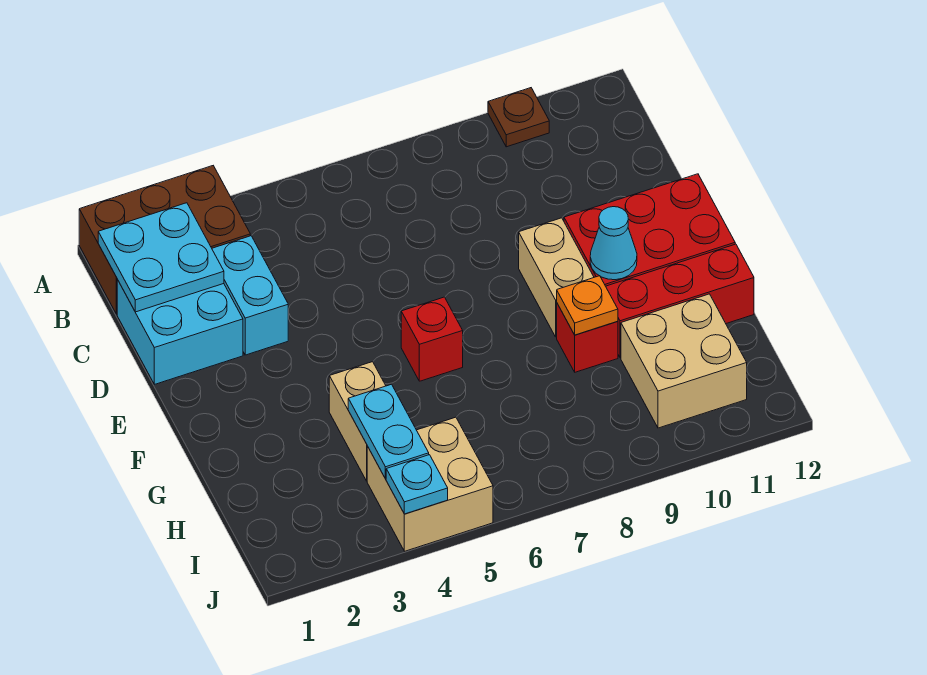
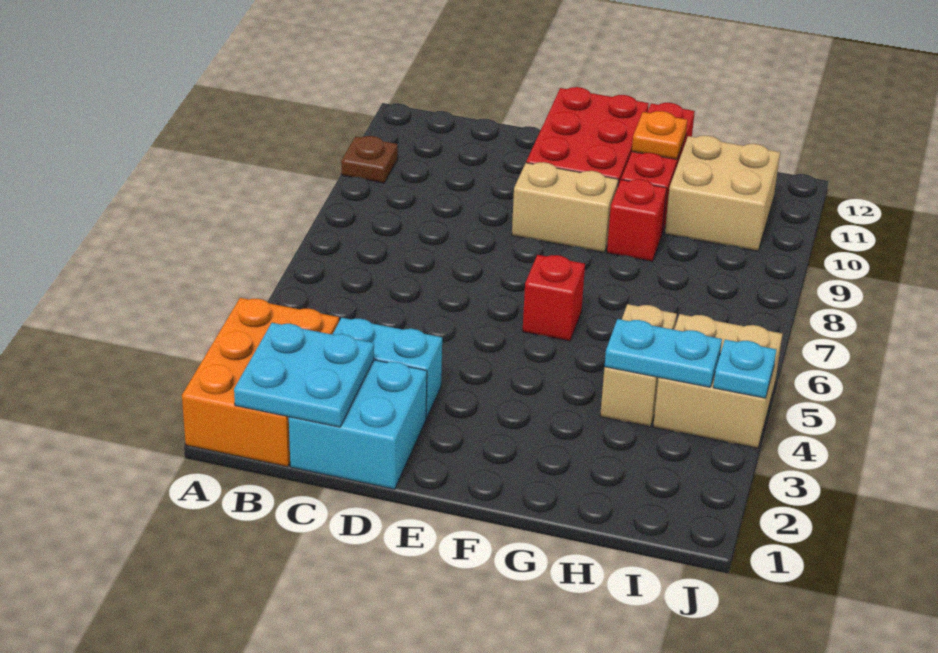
brown 2x3 brick [79,166,250,314] -> orange 2x3 brick [182,298,339,467]
cyan 1x1 cone [590,207,637,280] -> none
tan 1x2 brick [329,362,386,481] -> tan 1x2 brick turned to [600,304,677,427]
orange 1x1 plate [557,276,618,335] -> orange 1x1 plate moved to [632,111,687,159]

